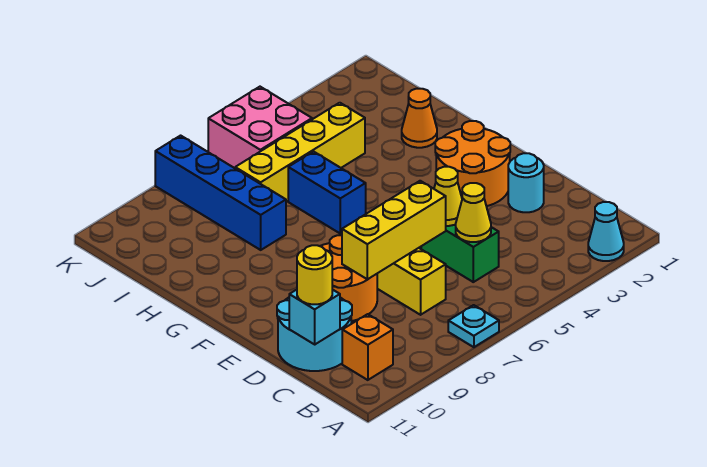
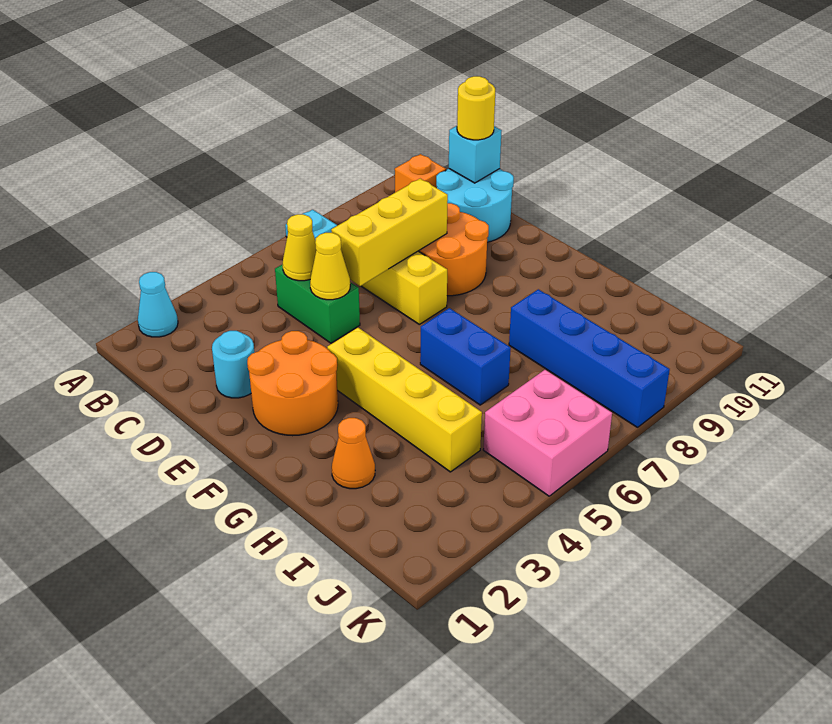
yellow 1x4 brick [235,103,365,202] -> yellow 1x4 brick turned to [327,328,482,472]

